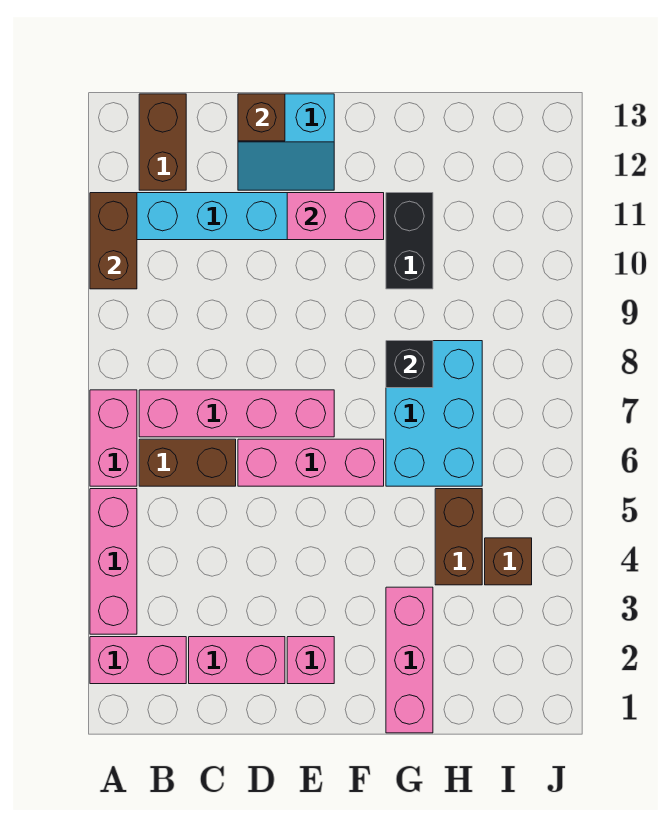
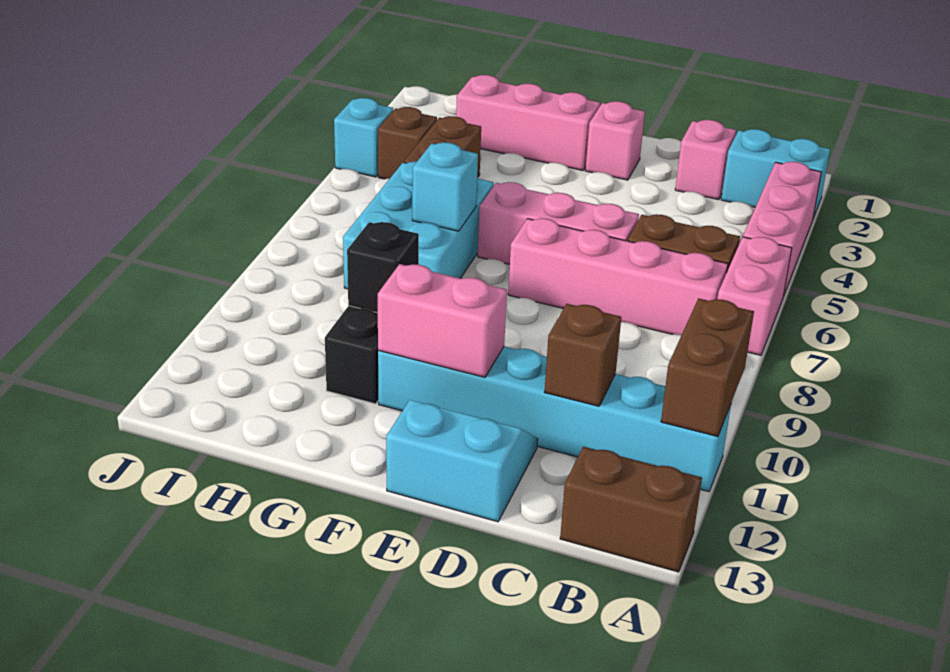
pink 1x2 brick [90,637,186,684] -> cyan 1x2 brick [721,129,830,218]
brown 1x2 brick [139,94,186,190] -> brown 1x2 brick turned to [560,447,702,572]
pink 1x2 brick [189,637,285,684] -> pink 1x1 brick [675,120,736,200]
brown 1x1 brick [238,94,285,141] -> brown 1x1 brick moved to [545,304,621,406]
pink 1x3 brick [386,587,433,733] -> pink 1x3 brick turned to [456,75,600,170]
none -> cyan 1x1 brick [412,142,478,231]
black 1x1 brick [386,341,433,388] -> black 1x1 brick moved to [347,222,419,313]
none -> cyan 1x1 brick [334,98,393,177]

